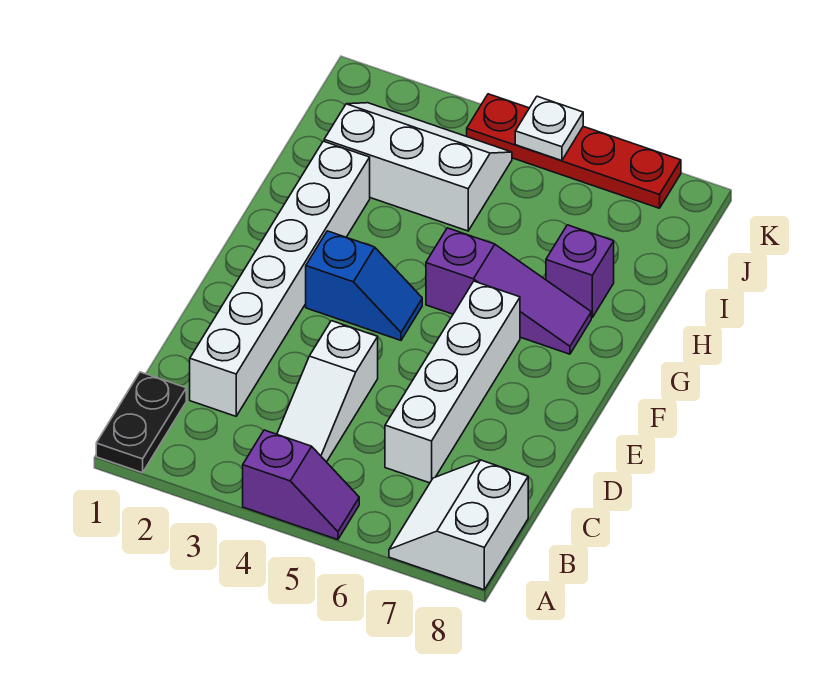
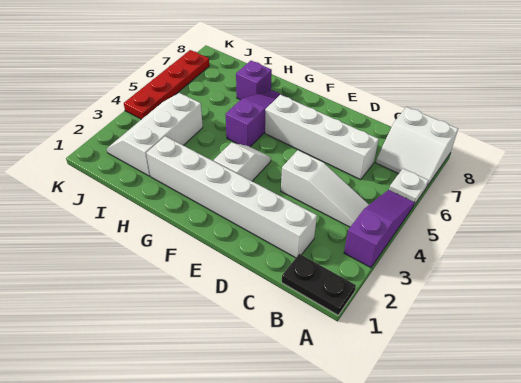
purple 1x2 slope [243,430,359,540] -> purple 1x3 slope [344,190,415,268]
blue 1x2 slope [306,231,422,340] -> white 1x2 slope [214,143,271,181]
white 1x1 plate [515,96,583,161] -> white 1x1 plate moved to [389,169,429,205]

